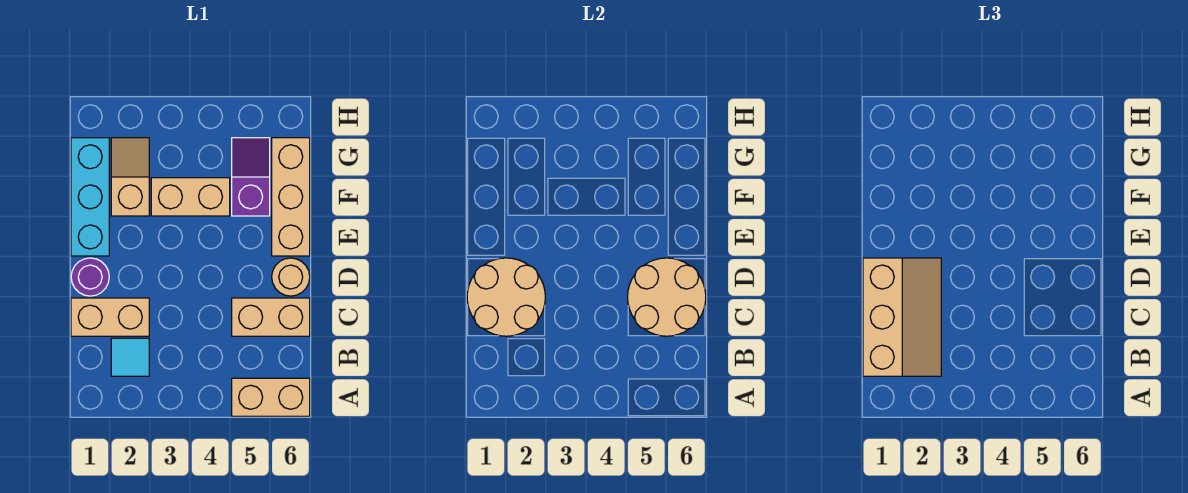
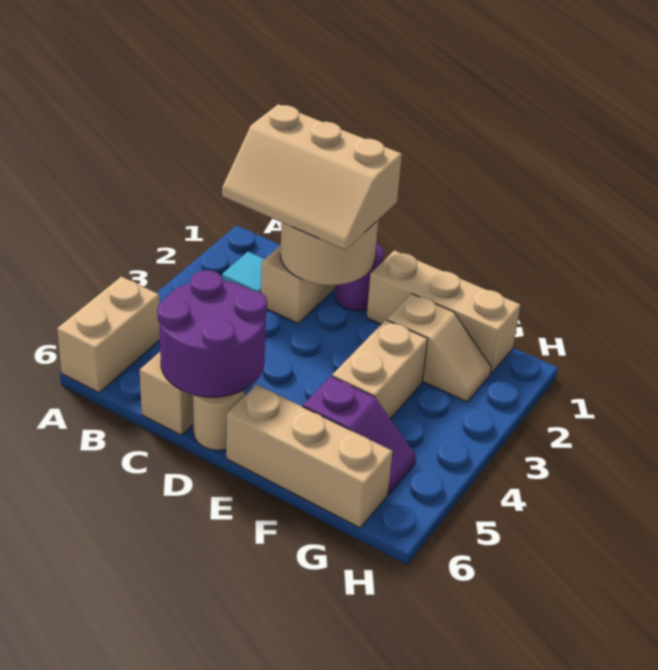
tan 2x2 round brick [628,258,706,336] -> purple 2x2 round brick [157,270,267,397]
cyan 1x3 brick [71,138,109,256] -> tan 1x3 brick [367,250,520,374]

